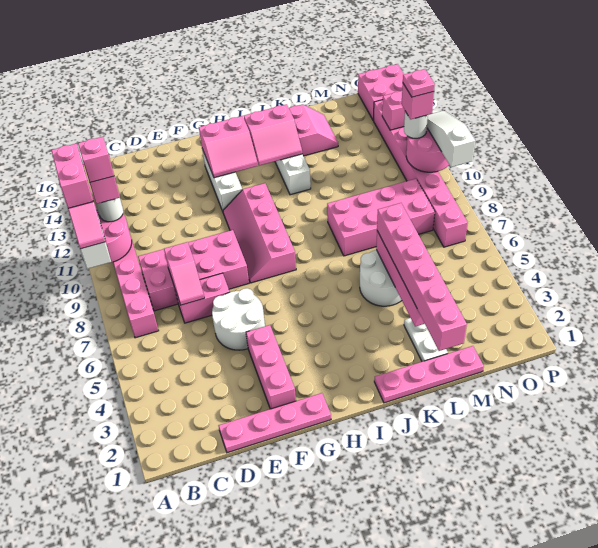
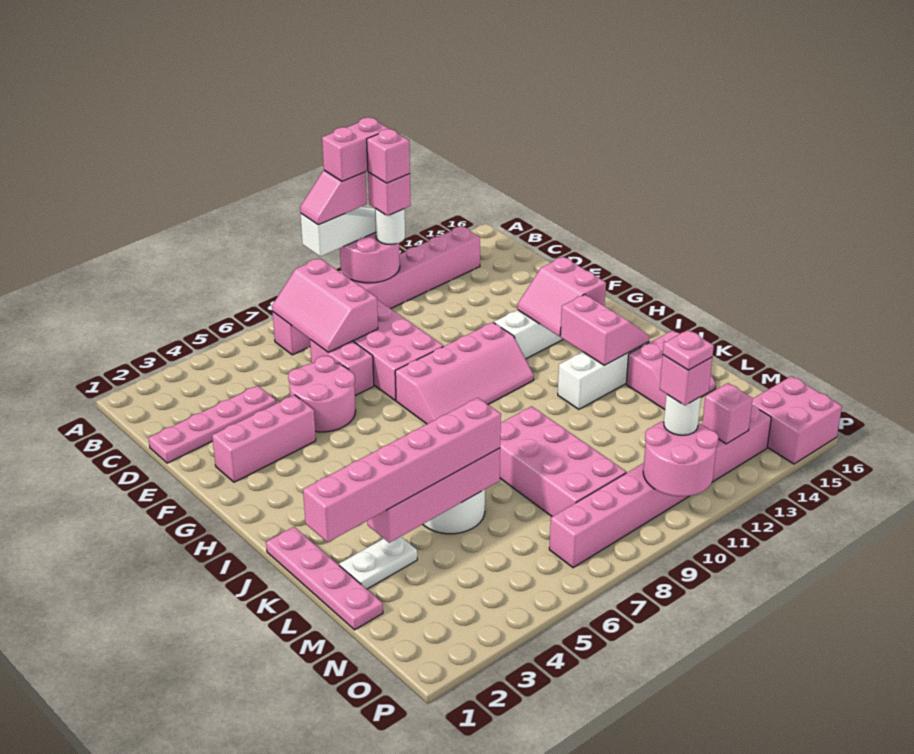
pink 1x4 plate [219,393,331,453] -> pink 1x4 plate turned to [148,386,276,463]
pink 1x2 slope [164,242,204,305] -> pink 2x3 slope [272,258,378,352]
white 2x2 round brick [212,288,265,350] -> pink 2x2 round brick [288,356,356,432]
pink 2x4 slope [223,183,296,283] -> pink 2x4 slope turned to [395,322,534,424]
pink 2x2 slope [244,104,302,166] -> pink 2x2 slope turned to [560,294,650,365]
white 1x3 slope [427,111,475,167] -> none

